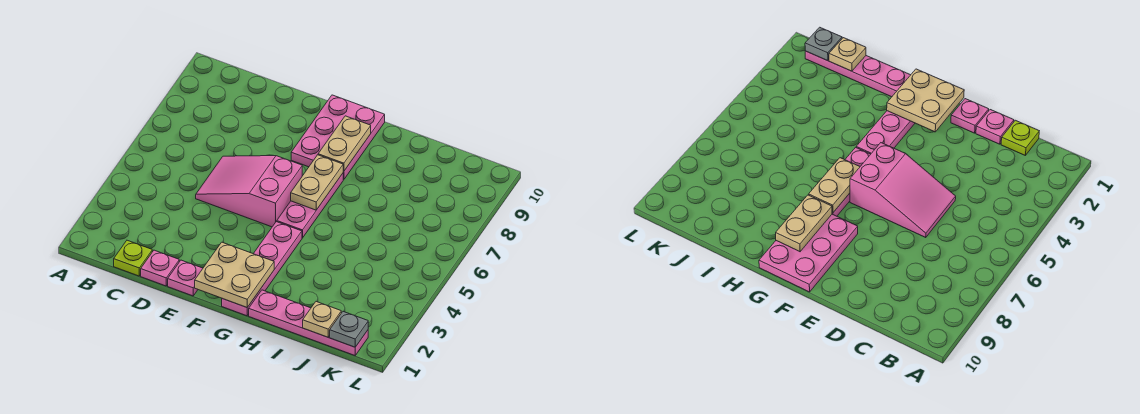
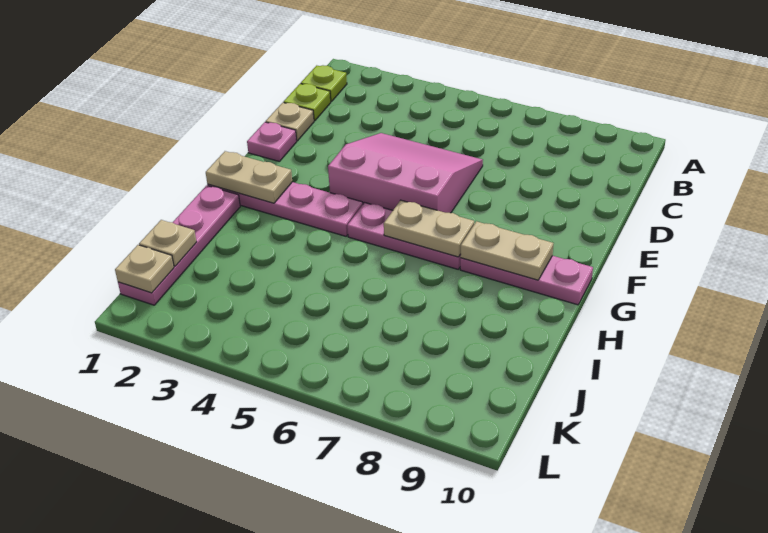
none -> lime 1x1 plate [301,65,347,102]
pink 1x1 plate [141,250,179,286] -> tan 1x1 plate [266,103,314,141]
pink 2x3 slope [196,156,302,227] -> pink 3x3 slope [328,133,483,213]
tan 2x2 plate [195,242,274,307] -> tan 1x2 plate [206,151,292,203]
pink 2x3 plate [291,95,385,180] -> pink 1x3 plate [460,256,593,305]
grey 1x1 plate [330,312,368,347] -> tan 1x1 plate [115,245,174,293]

